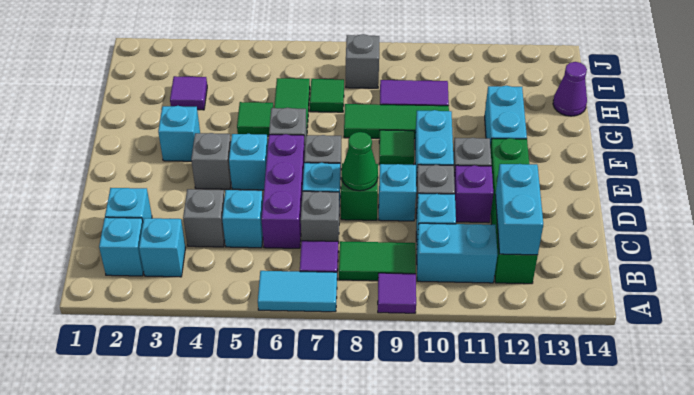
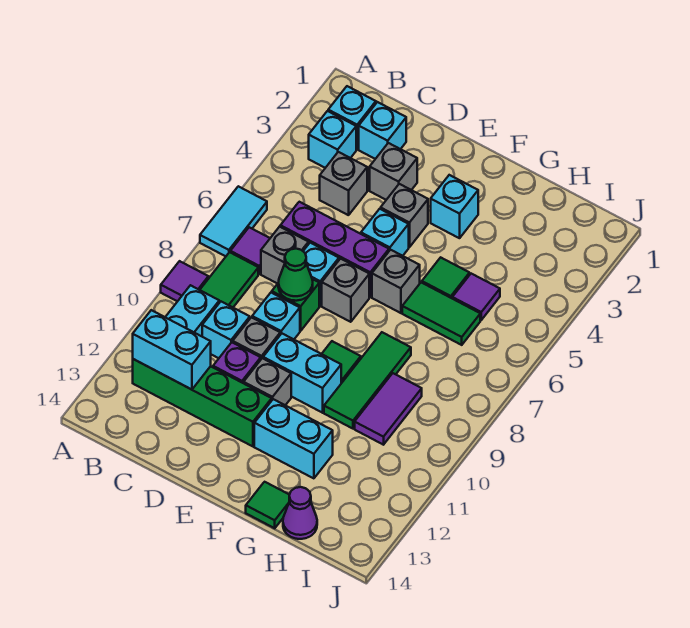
cyan 1x1 brick [222,190,263,248] -> none
purple 1x1 tile [170,76,207,110] -> purple 1x1 tile moved to [452,274,500,320]
green 1x1 tile [310,79,344,112] -> green 1x1 tile moved to [246,482,290,528]
grey 1x1 brick [346,34,379,88] -> grey 1x1 brick moved to [370,143,417,200]

